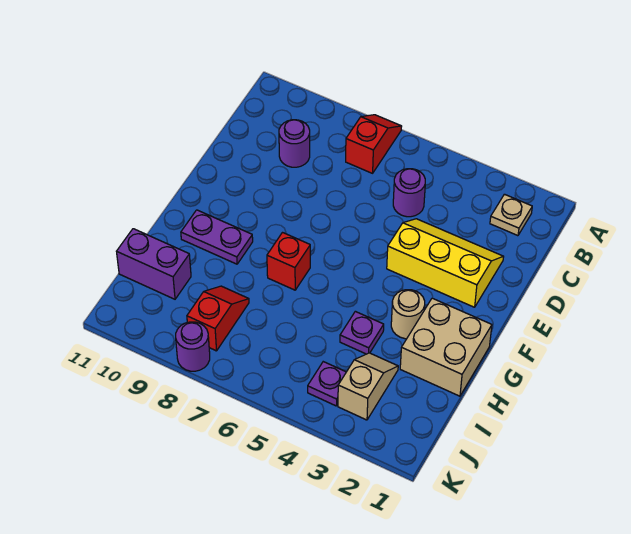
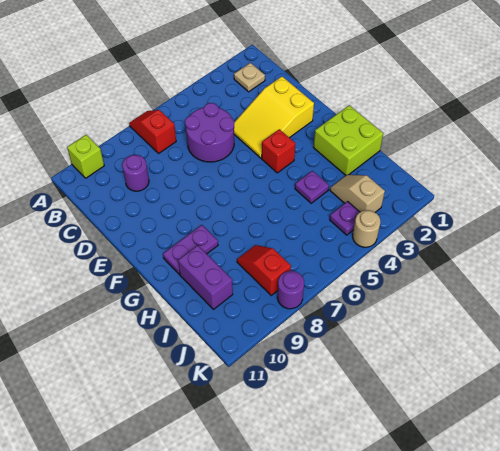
none -> lime 1x1 brick [67,135,104,178]
purple 1x1 round brick [393,169,425,217] -> purple 2x2 round brick [185,103,234,162]
yellow 2x3 slope [387,219,504,307] -> yellow 2x3 slope turned to [234,77,314,158]
tan 2x2 brick [400,298,492,396] -> lime 2x2 brick [314,105,383,175]
tan 1x1 round brick [391,290,425,339] -> tan 1x1 round brick moved to [353,210,380,247]
red 1x1 brick [267,233,310,290] -> red 1x1 brick moved to [262,129,295,173]
purple 1x2 brick [117,229,191,299] -> purple 1x2 brick turned to [178,245,233,309]

